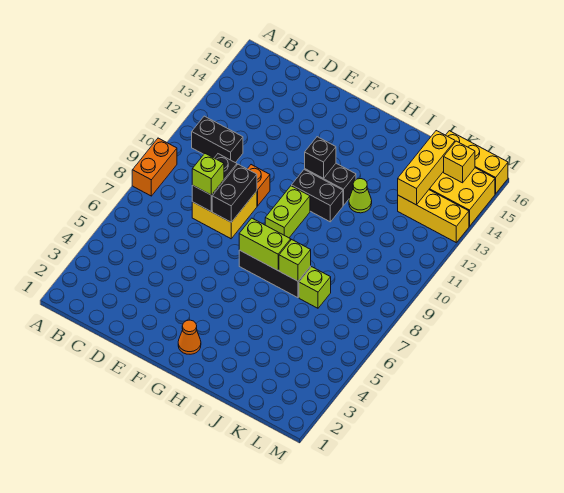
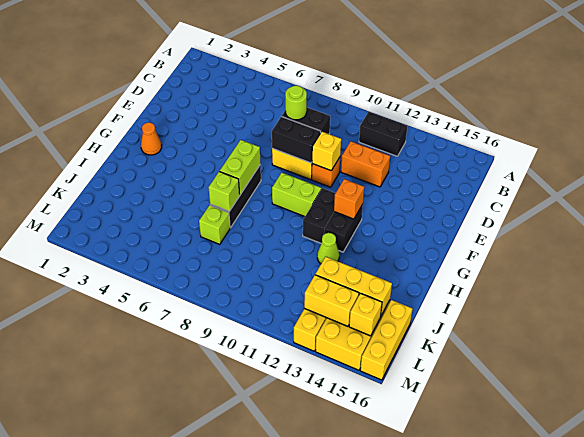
orange 1x2 brick [132,138,177,196] -> orange 1x2 brick moved to [341,141,390,187]
black 1x2 brick [192,116,243,163] -> black 1x2 brick turned to [359,112,407,156]
lime 1x1 brick [192,154,224,195] -> lime 1x1 round brick [285,86,307,120]
none -> yellow 1x1 brick [312,132,341,171]
black 1x1 brick [305,137,336,179] -> orange 1x1 brick [334,179,364,219]
none -> yellow 1x2 brick [304,275,359,326]

